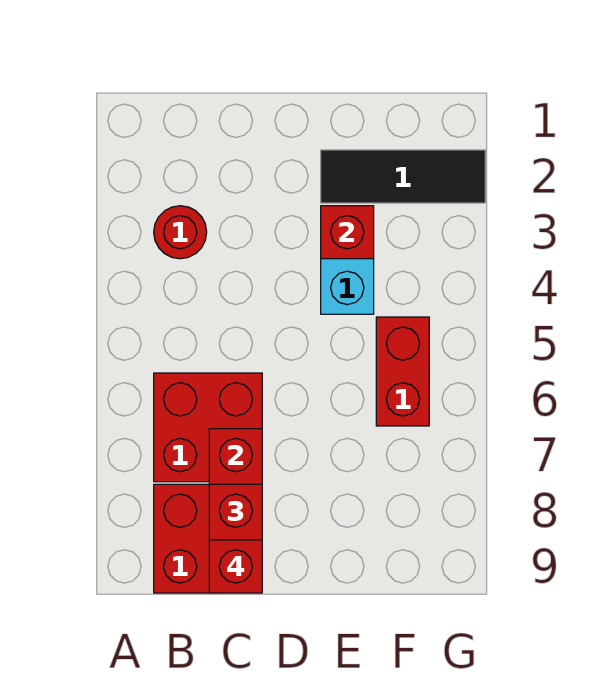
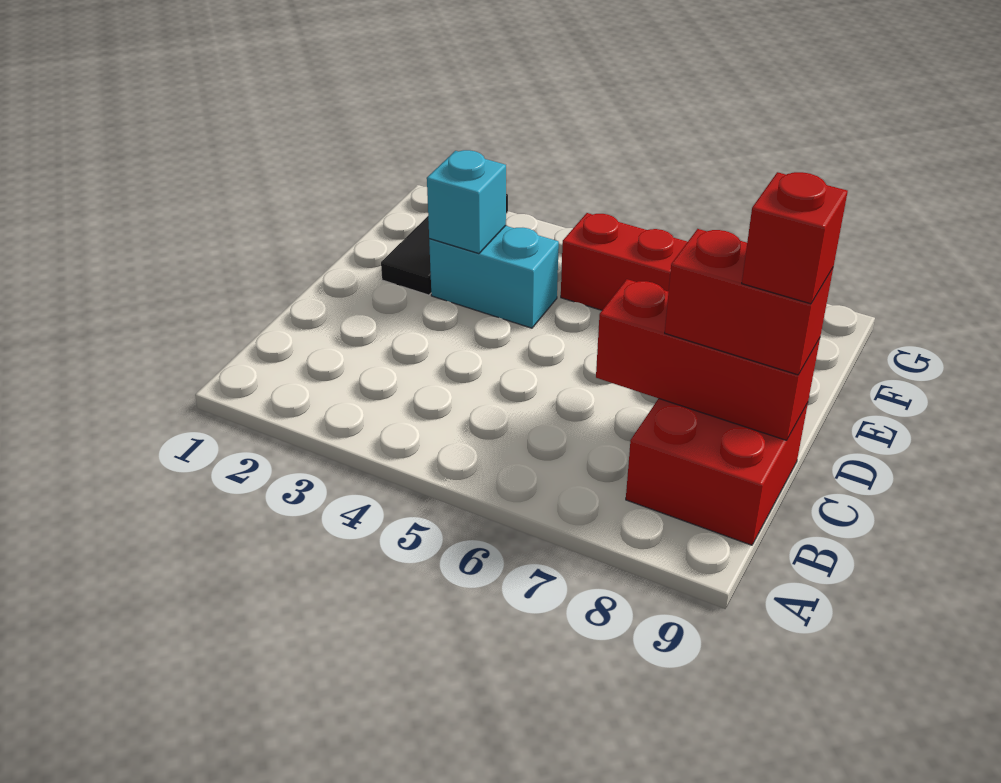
red 1x1 round brick [154,206,207,259] -> none
red 2x2 brick [154,373,262,482] -> none
red 1x1 brick [321,206,374,259] -> cyan 1x1 brick [427,150,506,254]

